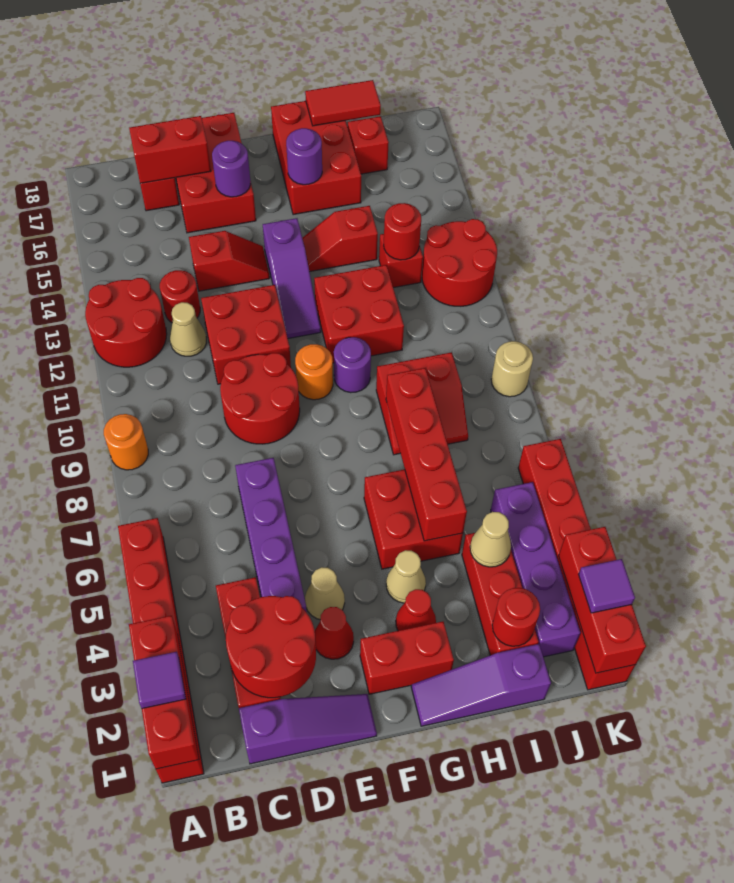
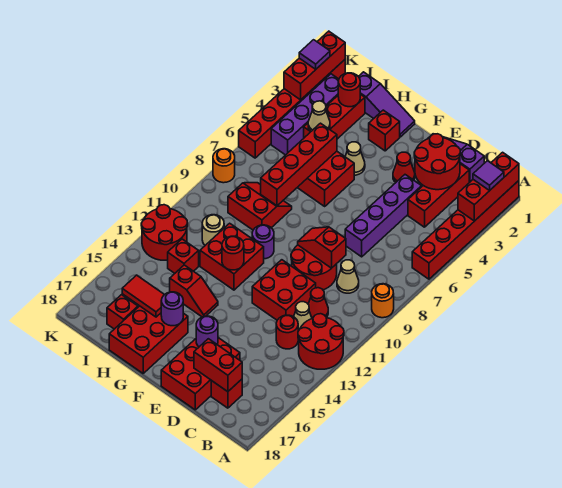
red 1x2 slope [189,231,270,291] -> red 1x2 slope moved to [298,227,346,268]
tan 1x1 cone [305,567,345,619] -> tan 1x1 cone moved to [337,260,359,293]
red 1x2 brick [360,622,454,694] -> red 1x1 brick [369,110,400,151]
orange 1x1 round brick [295,344,333,400] -> orange 1x1 round brick moved to [213,149,235,183]
purple 1x3 slope [263,218,321,338] -> none
red 1x1 cone [396,589,436,631] -> red 1x1 cone moved to [308,288,328,318]
red 1x2 tile [305,80,381,126] -> red 1x2 tile moved to [122,275,164,317]
red 1x1 round brick [384,203,421,260] -> red 1x1 round brick moved to [222,236,244,270]
tan 1x1 round brick [491,341,533,397] -> tan 1x1 round brick moved to [202,215,224,245]

